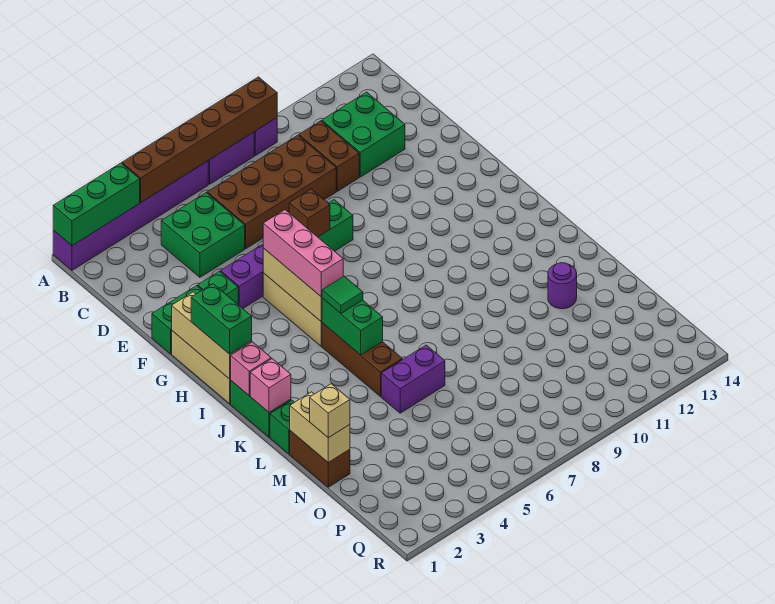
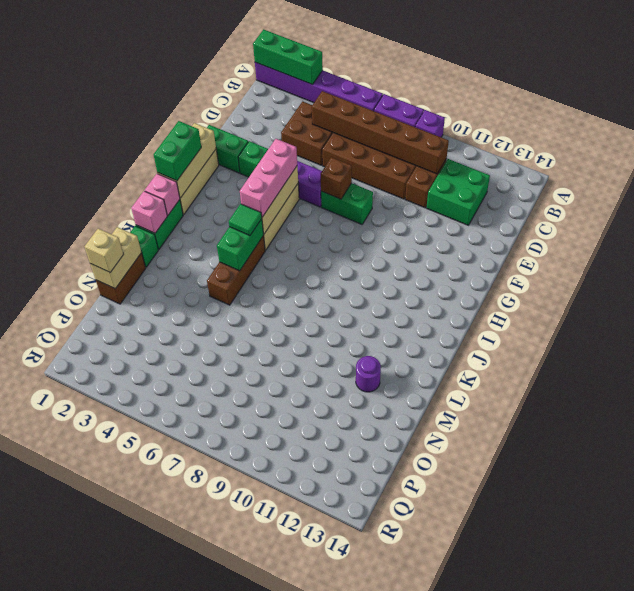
brown 1x6 brick [122,77,277,202] -> brown 1x6 brick moved to [312,91,449,174]
green 2x2 brick [161,193,245,277] -> brown 2x2 brick [281,102,333,165]
purple 1x2 brick [381,345,445,413] -> none

